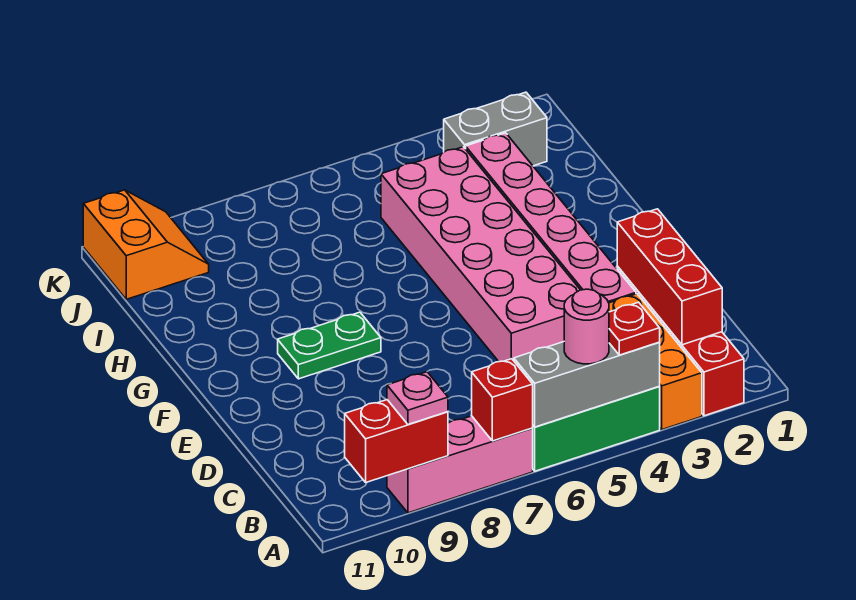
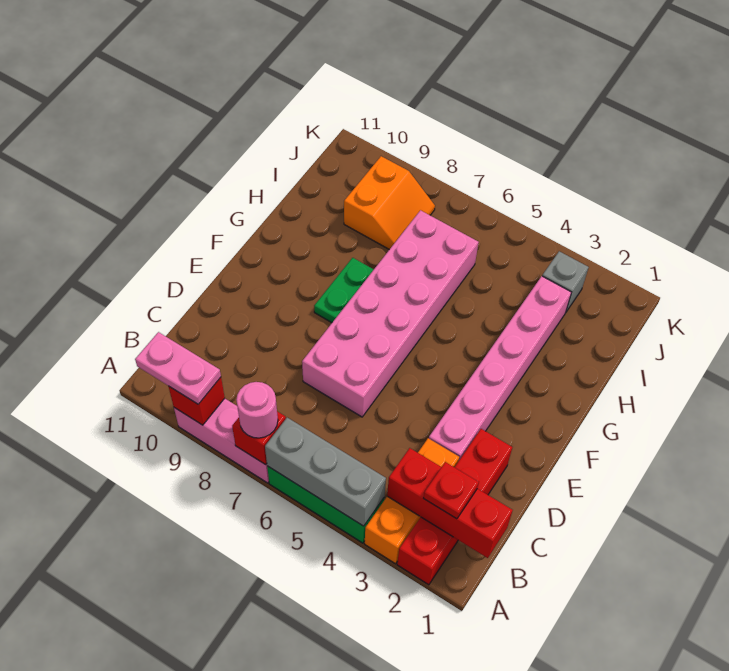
red 1x1 plate [609,302,660,355] -> red 1x1 plate moved to [424,462,479,519]
pink 1x1 round brick [564,289,609,364] -> pink 1x1 round brick moved to [236,382,278,438]
red 1x2 brick [345,400,448,482] -> red 1x1 brick [168,377,225,425]
pink 1x1 plate [387,372,448,424] -> pink 1x2 plate [135,332,221,404]
red 1x3 brick [617,209,722,345] -> red 1x3 brick turned to [387,448,513,558]
pink 2x6 brick [381,147,580,362] -> pink 2x6 brick moved to [302,210,479,417]
green 1x2 plate [278,312,381,379] -> green 1x2 plate turned to [314,258,374,323]
grey 1x2 brick [444,92,547,166] -> grey 1x1 brick [542,251,589,313]
orange 2x2 slope [83,190,209,299] -> orange 2x2 slope moved to [344,156,435,249]

